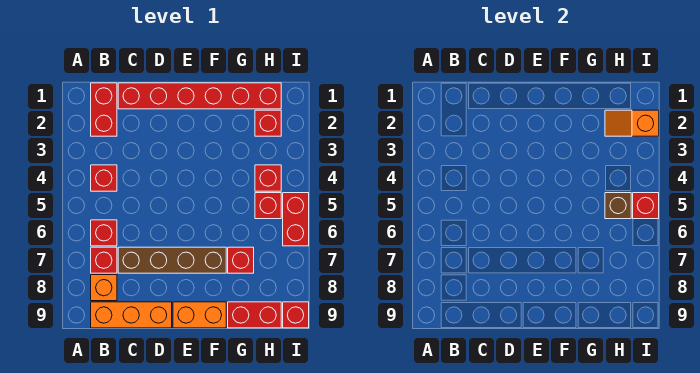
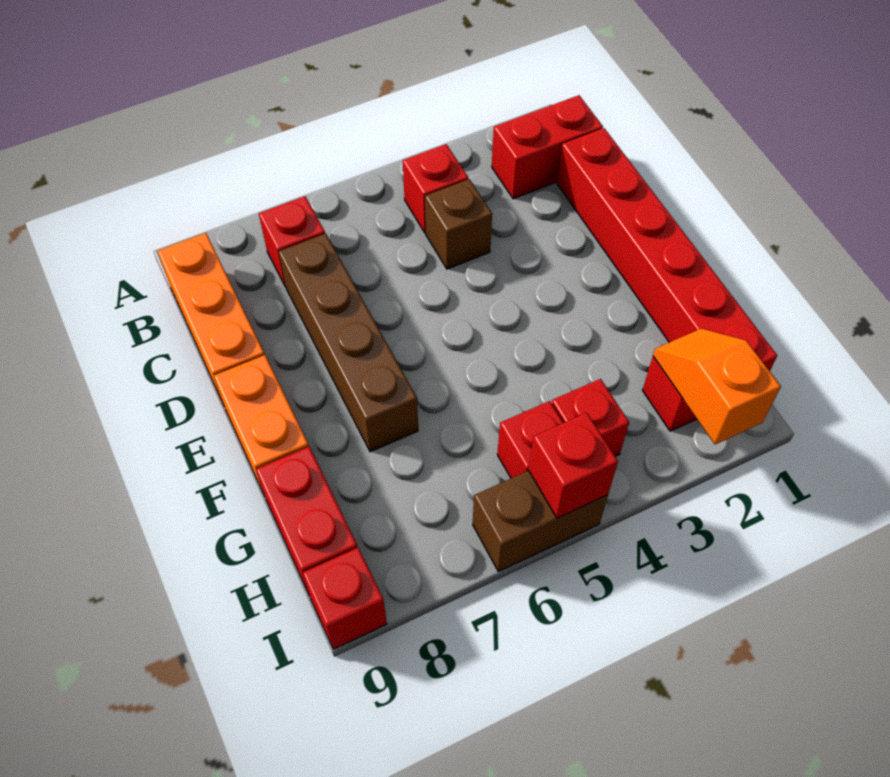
red 1x1 brick [91,220,117,246] -> none
orange 1x1 brick [91,275,117,301] -> none
red 1x1 brick [228,247,254,273] -> none
brown 1x1 brick [605,193,631,219] -> brown 1x1 brick moved to [425,179,492,269]
red 1x2 brick [283,193,309,246] -> brown 1x2 brick [473,471,608,572]

